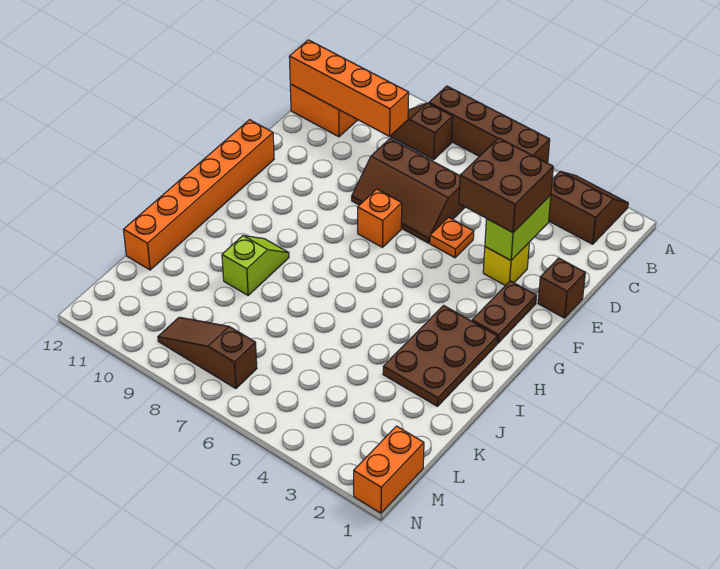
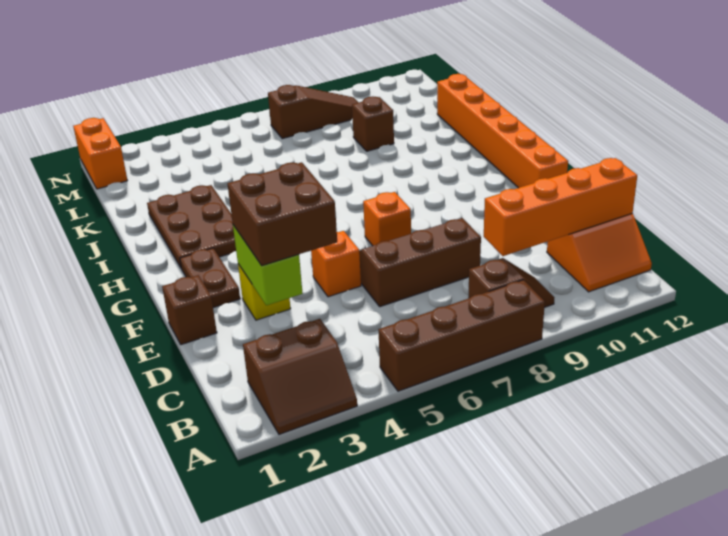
orange 1x1 plate [430,217,474,258] -> orange 1x1 brick [311,231,361,297]
lime 1x2 slope [222,236,289,295] -> none
none -> brown 1x1 brick [352,96,394,151]

